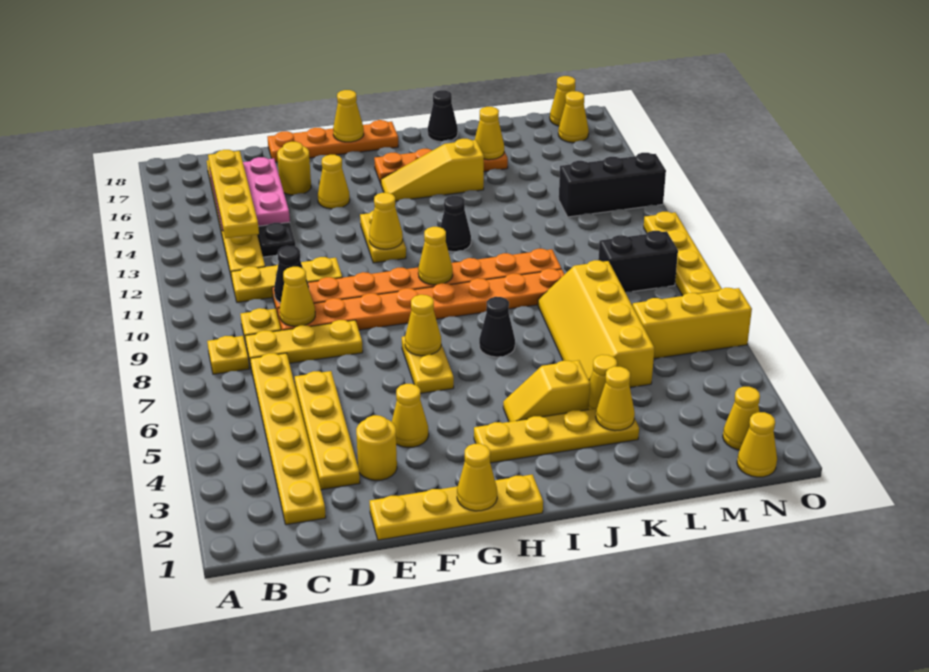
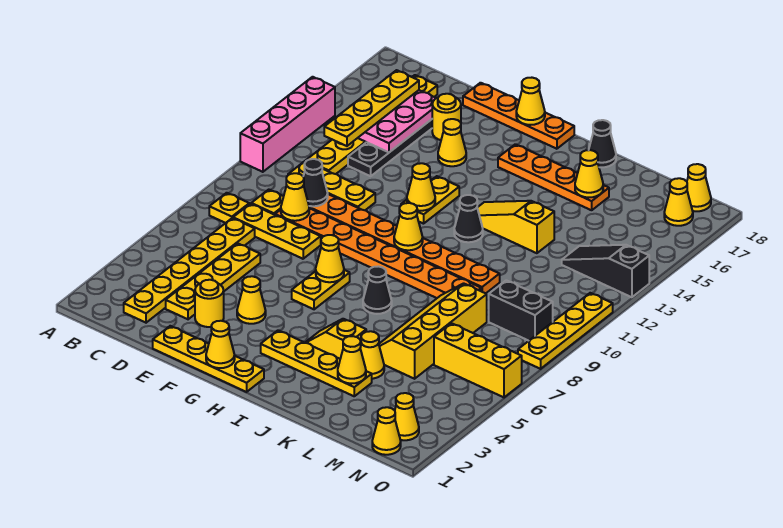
none -> pink 1x4 brick [240,77,335,172]
yellow 1x3 slope [381,139,484,201] -> yellow 1x3 slope moved to [477,201,554,253]
black 1x3 brick [559,153,666,217] -> black 1x3 slope [562,245,649,297]

